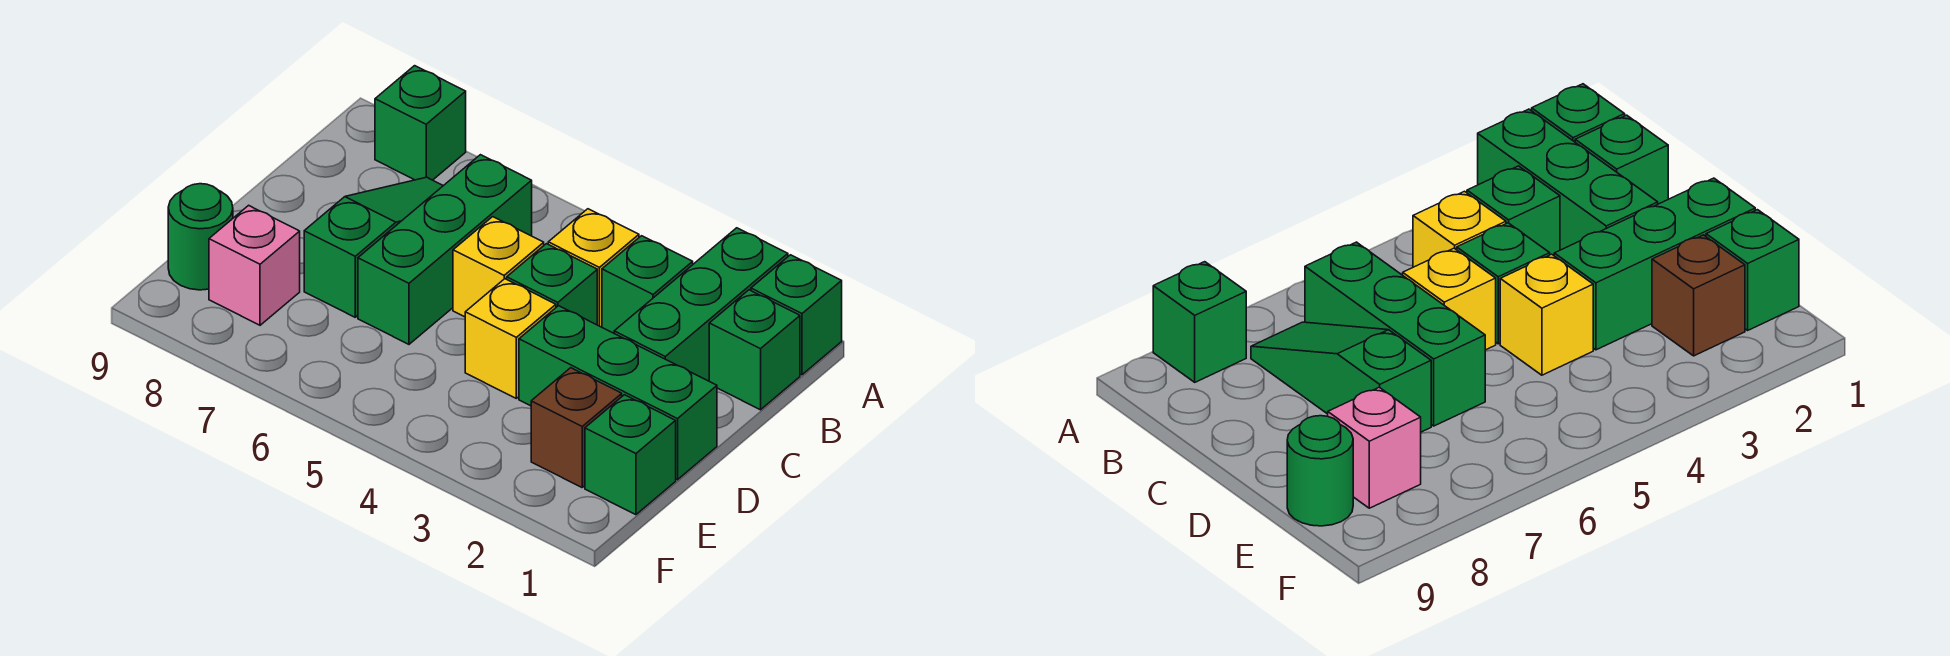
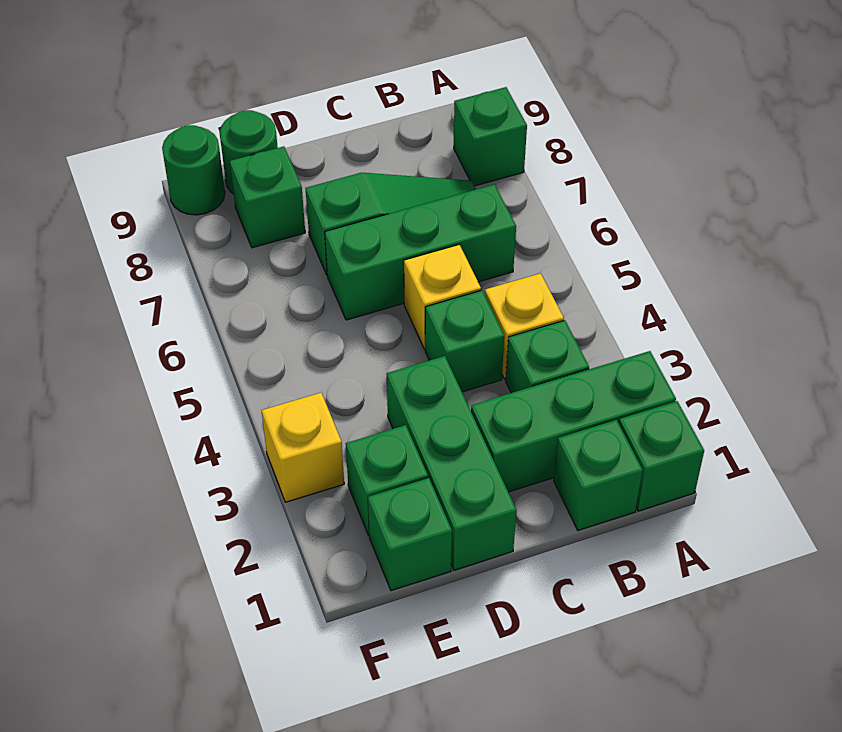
yellow 1x1 brick [465,279,556,398] -> yellow 1x1 brick moved to [262,393,344,502]
brown 1x1 brick [531,368,622,487] -> green 1x1 brick [346,425,428,535]
pink 1x1 brick [209,205,300,325] -> green 1x1 brick [230,146,305,248]
none -> green 1x1 round brick [162,125,225,215]

